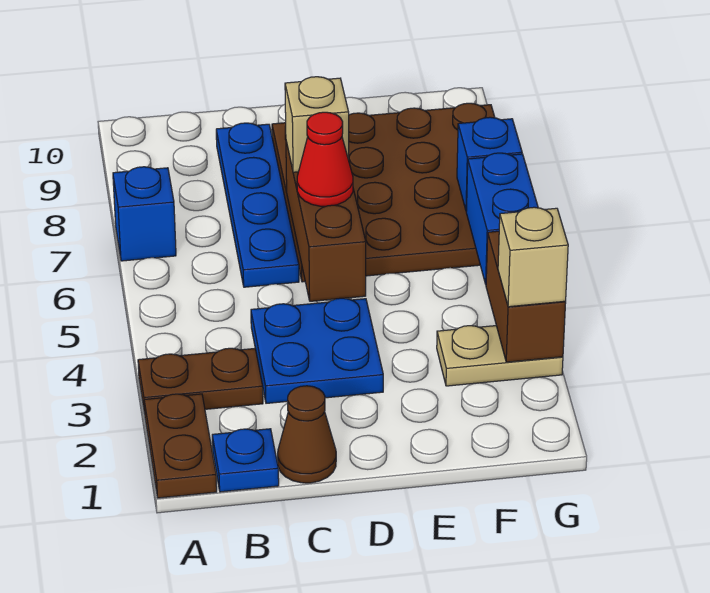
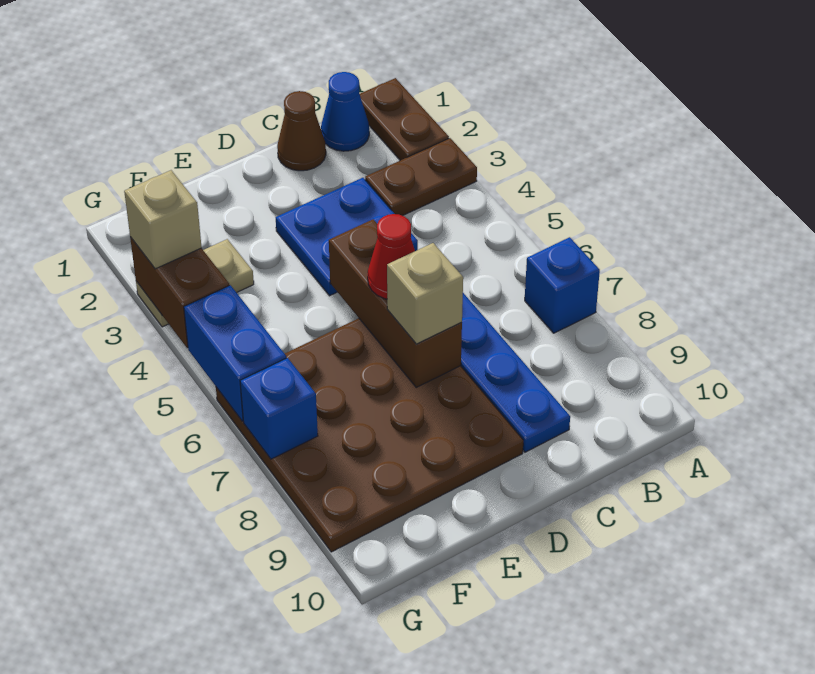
blue 1x1 plate [212,429,279,492] -> blue 1x1 cone [321,72,369,151]

